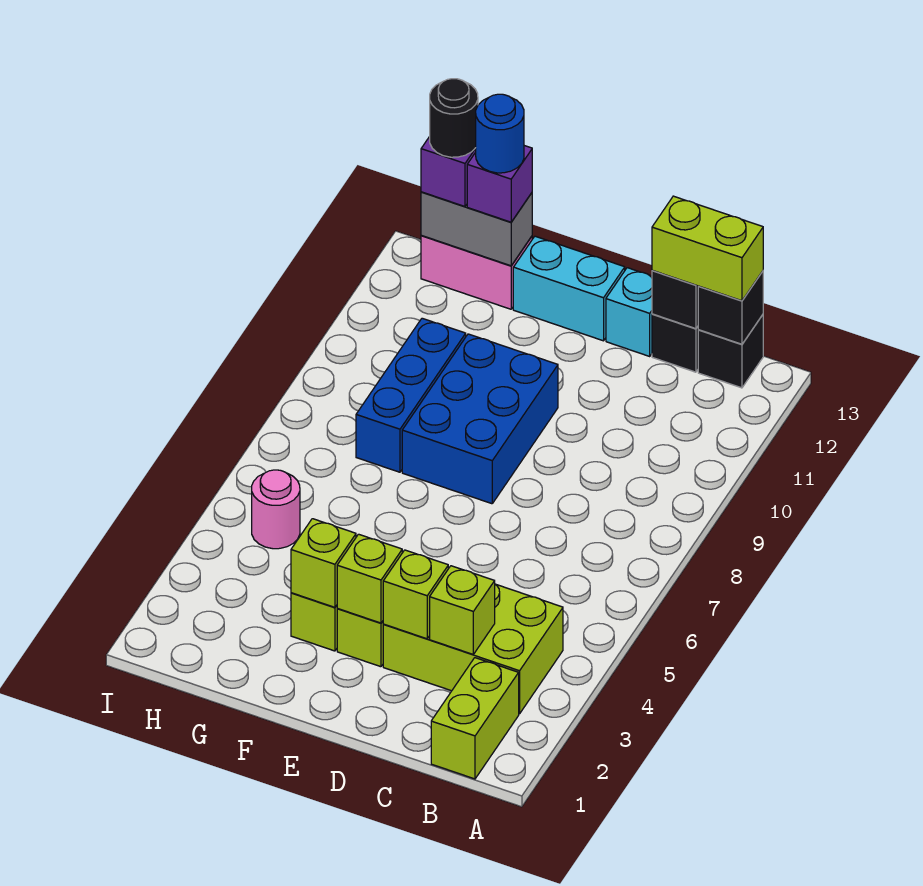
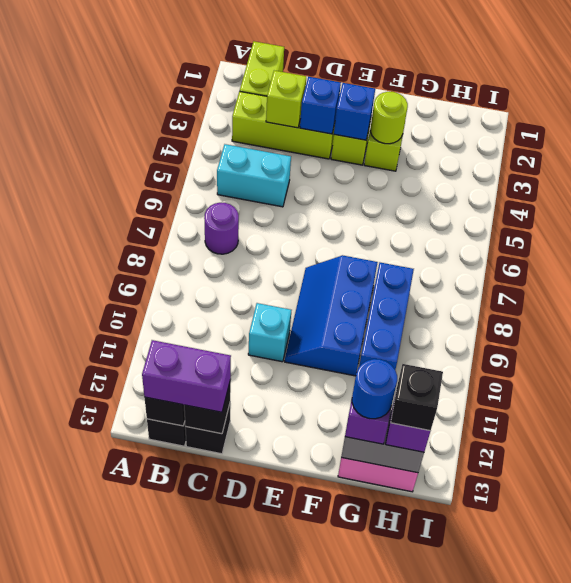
lime 2x3 brick [383,584,563,714] -> lime 1x3 brick [232,91,335,159]
none -> purple 1x1 round brick [204,203,239,254]
lime 1x2 brick [652,196,763,301] -> purple 1x2 brick [142,340,231,412]
lime 1x1 brick [383,550,448,639] -> blue 1x1 brick [300,77,341,134]
cyan 1x1 brick [606,268,652,356] -> cyan 1x1 brick moved to [248,303,291,362]
lime 1x1 brick [337,534,402,623] -> blue 1x1 brick [334,83,375,140]
blue 2x3 brick [402,334,558,504] -> blue 2x3 slope [285,255,378,376]
cyan 1x2 brick [513,236,625,341] -> cyan 1x2 brick moved to [217,144,291,207]
lime 1x1 brick [291,519,356,607] -> lime 1x1 round brick [370,92,408,144]
pink 1x1 round brick [252,470,300,549] -> none
black 1x1 round brick [430,79,478,157] -> black 1x1 brick [391,364,443,431]

